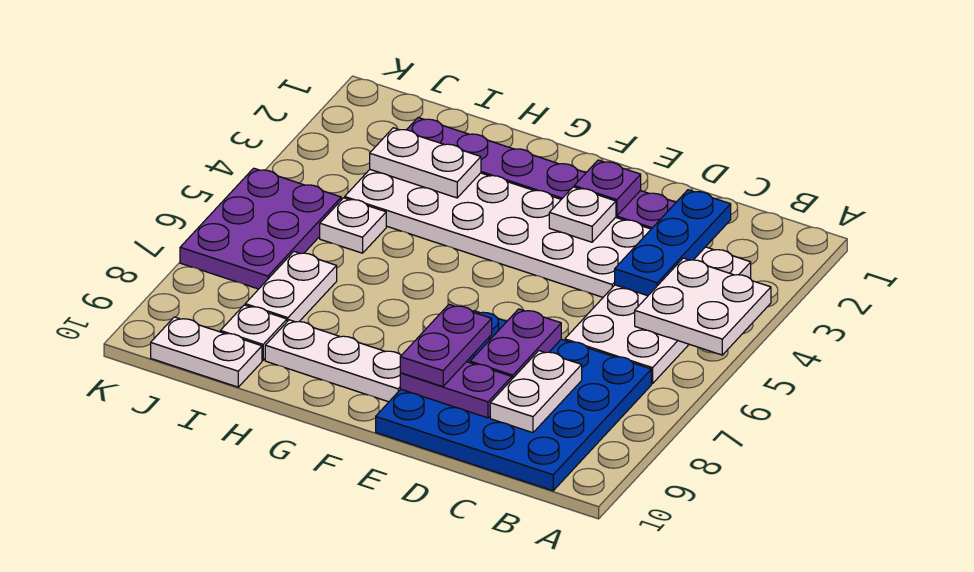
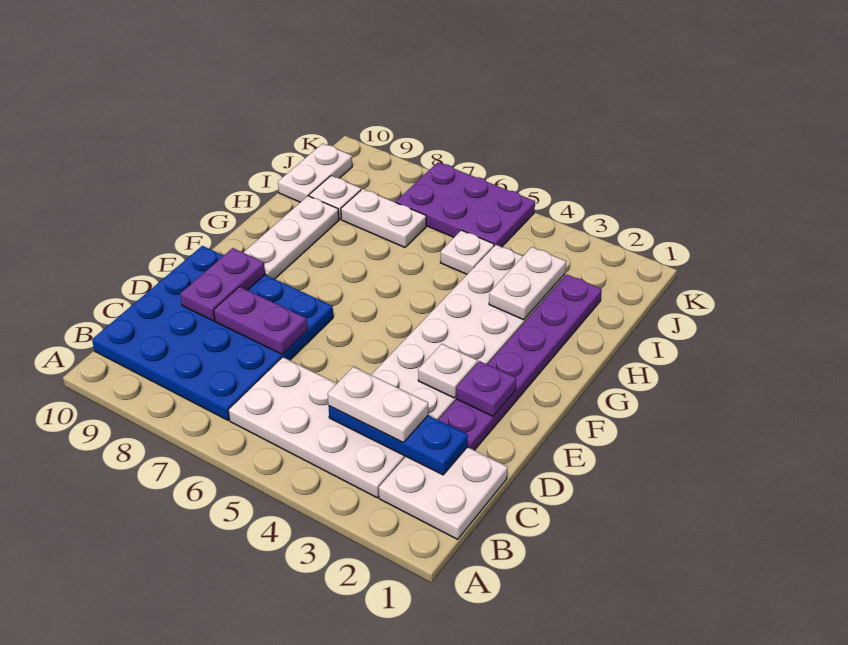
white 2x2 plate [635,258,771,355] -> white 2x2 plate moved to [379,447,508,539]
white 1x2 plate [490,351,582,433] -> white 1x2 plate moved to [328,367,428,443]
purple 1x2 plate [400,305,492,386] -> none

